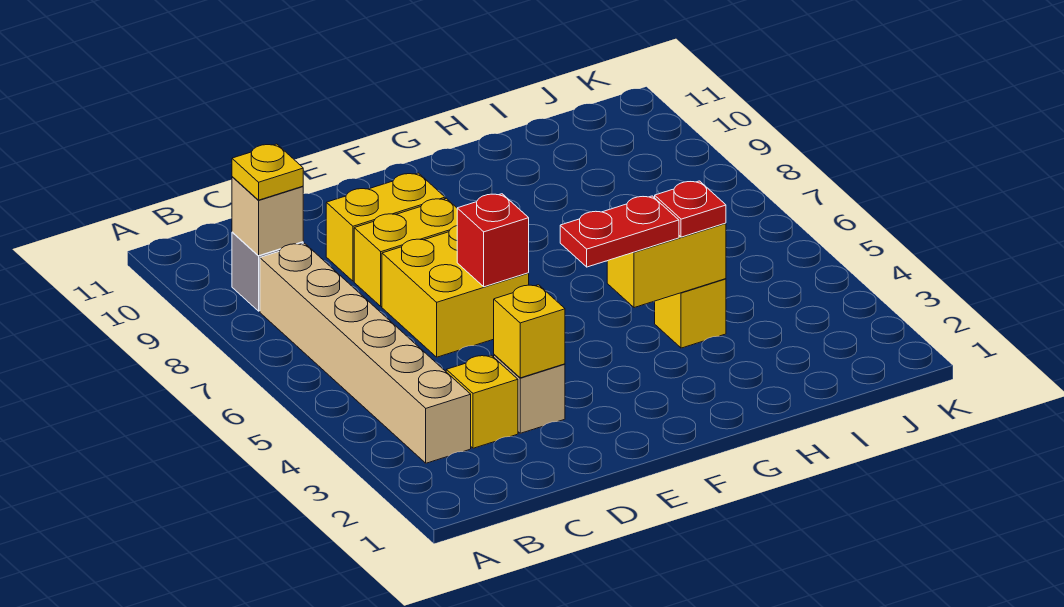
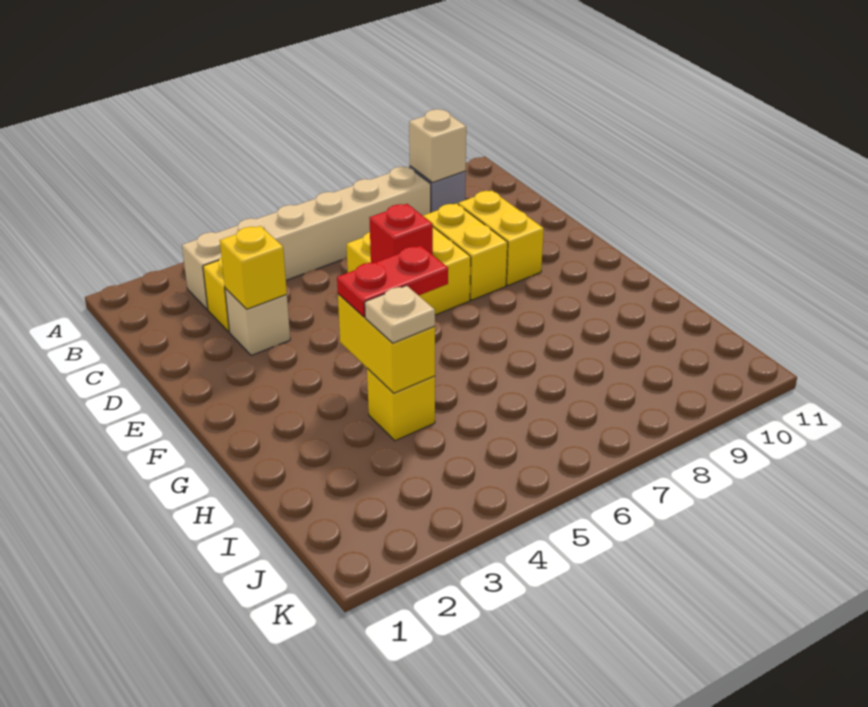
yellow 1x1 plate [232,144,303,200] -> none
red 1x2 plate [560,196,679,267] -> red 1x2 plate turned to [337,245,448,317]
red 1x1 plate [655,181,726,237] -> tan 1x1 plate [365,286,435,343]

